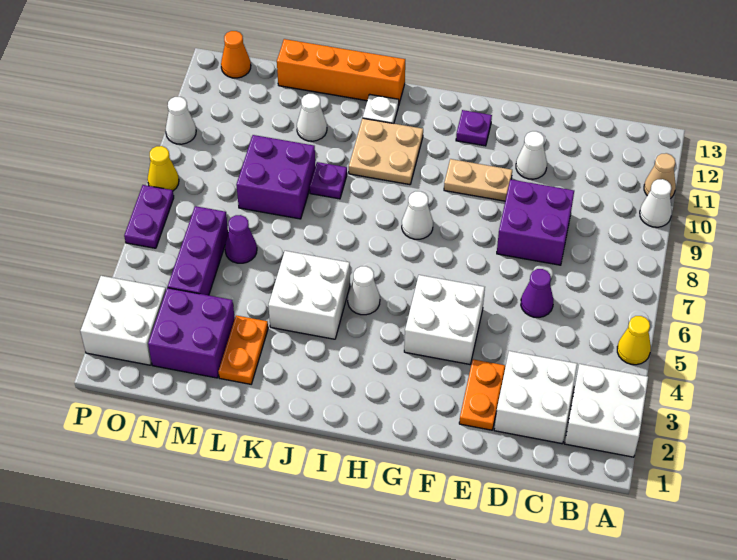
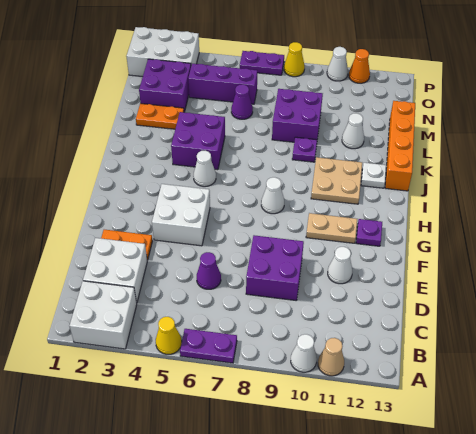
none -> purple 1x2 plate [180,329,237,363]
tan 1x2 plate [444,159,512,201] -> tan 1x2 plate turned to [306,213,357,243]
white 2x2 brick [268,251,350,339] -> purple 2x2 brick [171,112,225,170]
white 2x2 brick [80,276,166,365] -> white 2x3 brick [126,27,199,77]
orange 1x1 cone [221,31,251,78] -> orange 1x1 cone moved to [349,49,370,83]

